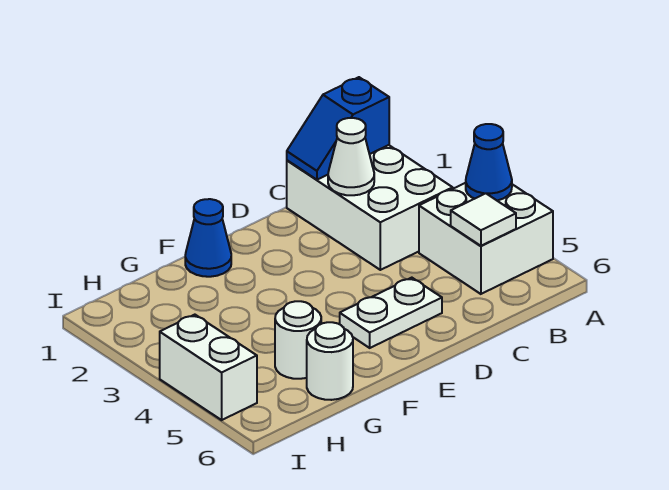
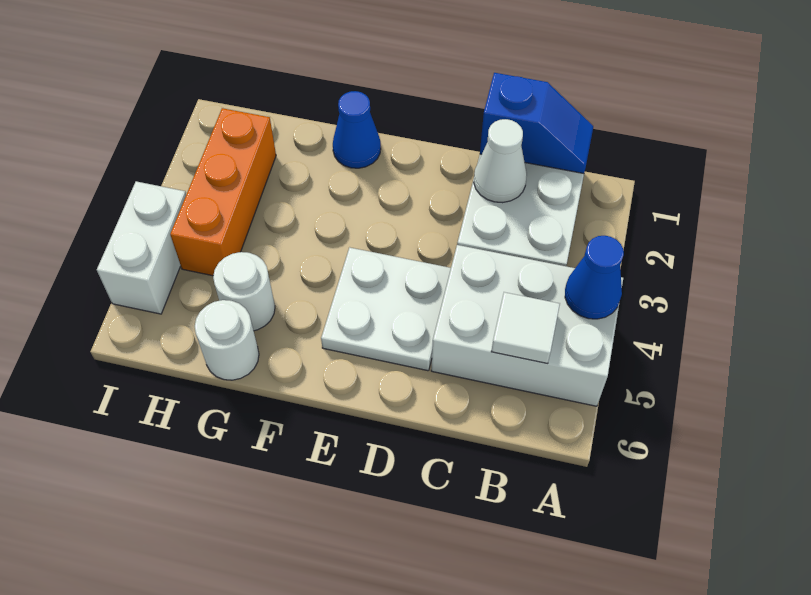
white 2x2 brick [419,183,553,294] -> white 2x3 brick [431,245,623,406]
blue 1x2 slope [287,77,389,180] -> blue 1x2 slope turned to [480,73,593,174]
white 1x2 plate [340,278,442,348] -> white 2x2 plate [321,247,451,371]
none -> orange 1x3 brick [170,108,276,276]

